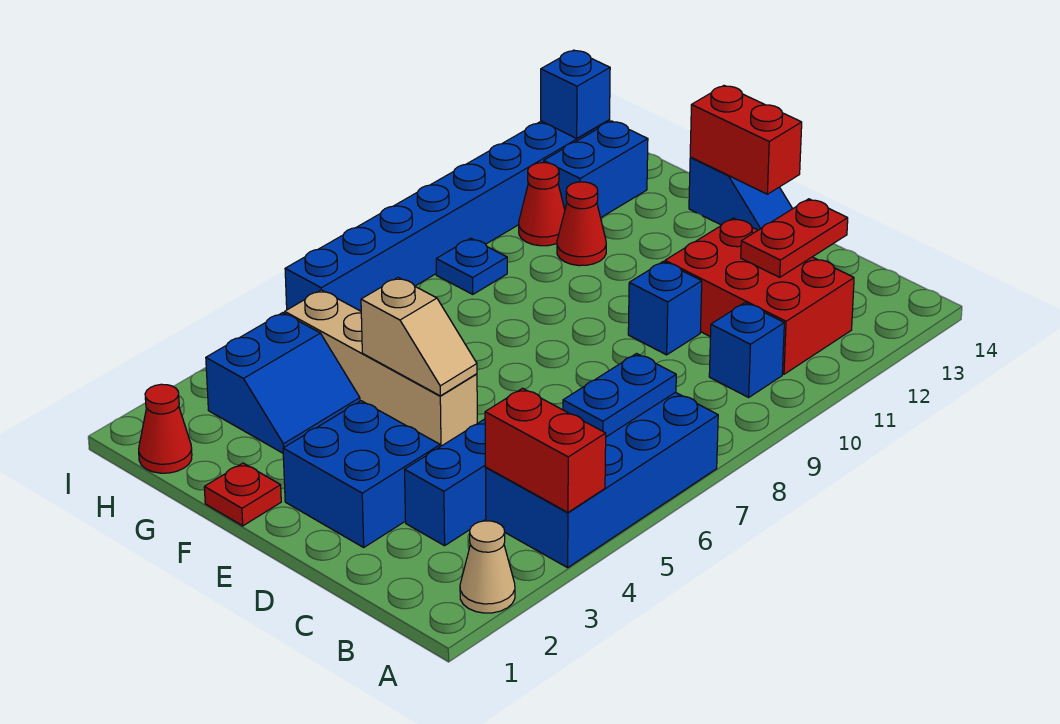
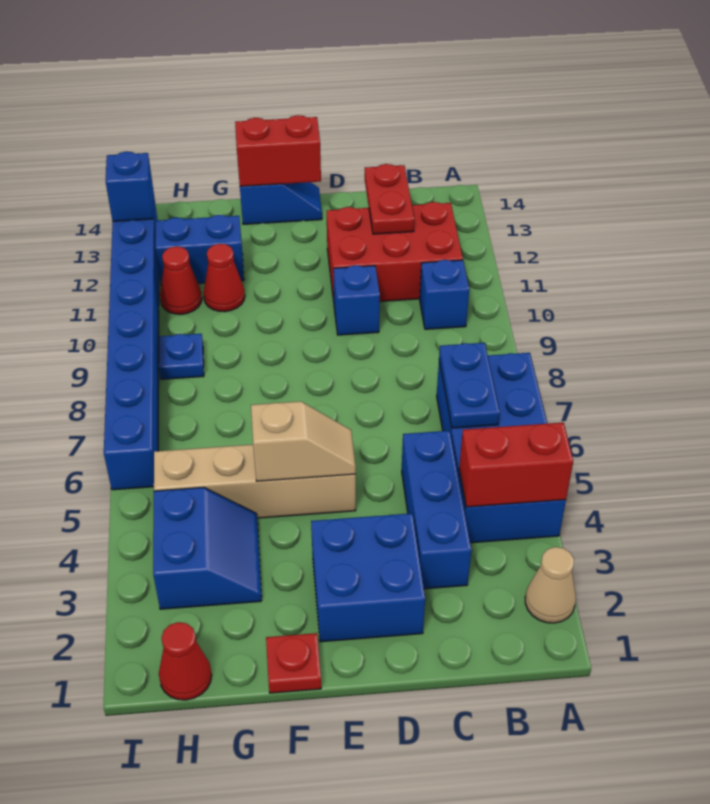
blue 1x2 brick [544,121,648,218] -> blue 1x2 brick turned to [155,215,244,284]

